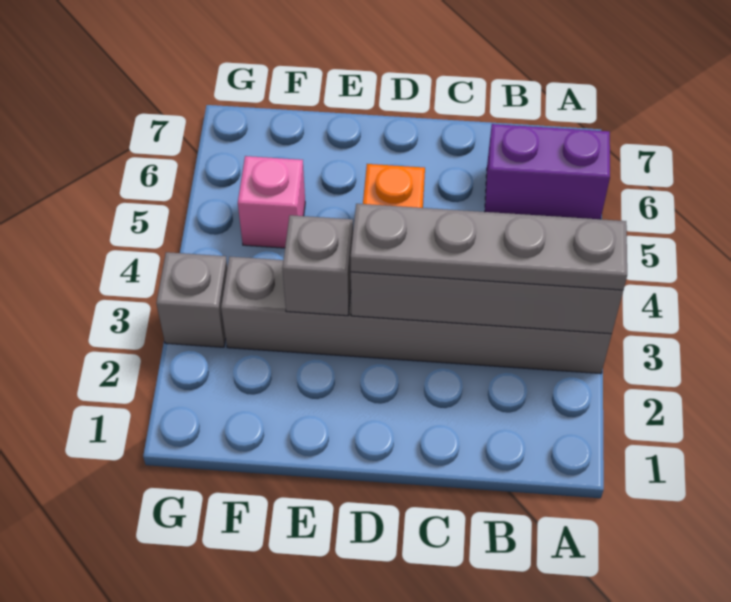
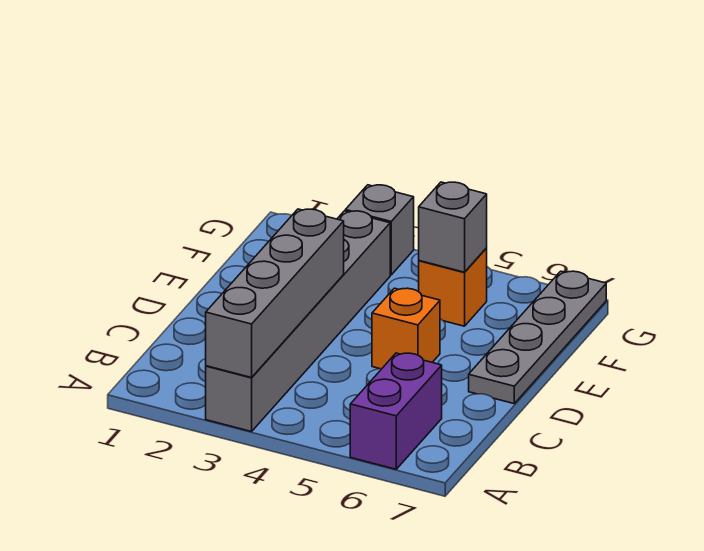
grey 1x4 plate [351,204,627,290] -> grey 1x4 plate moved to [469,271,606,404]
grey 1x1 brick [282,215,353,316] -> grey 1x1 brick moved to [419,182,487,272]
pink 1x1 brick [238,156,305,248] -> orange 1x1 brick [419,248,487,326]

